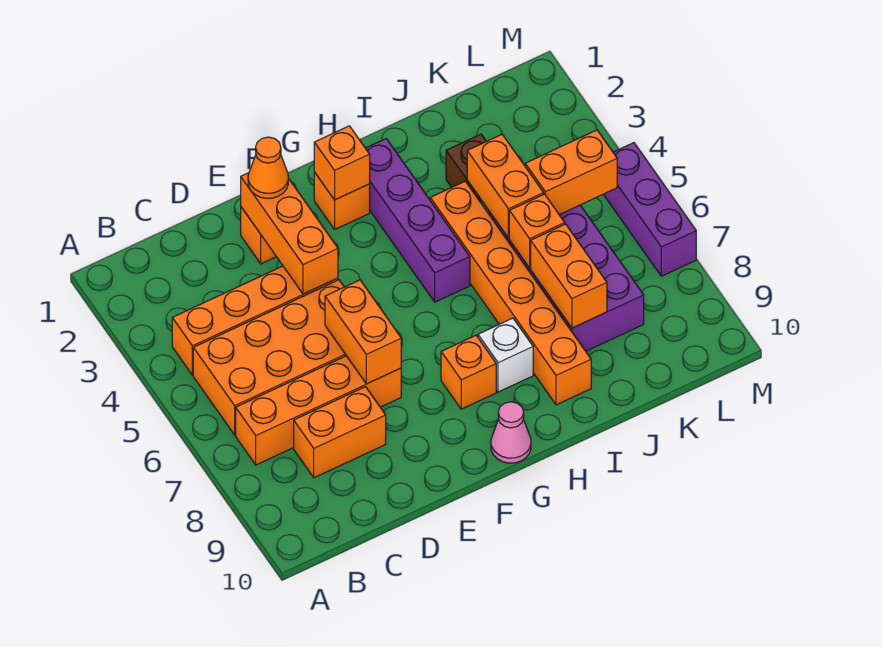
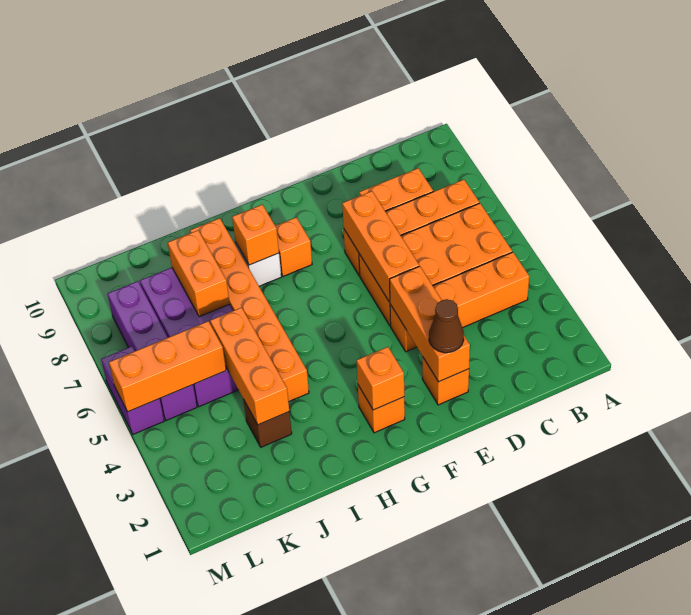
orange 1x1 cone [248,137,288,198] -> brown 1x1 cone [429,299,464,353]
orange 1x2 brick [325,280,401,384] -> orange 1x3 brick [342,191,419,302]
pink 1x1 cone [491,402,531,463] -> none
purple 1x4 brick [366,139,470,302] -> purple 1x4 brick moved to [108,281,197,420]
orange 1x2 brick [467,134,544,238] -> orange 1x3 brick [210,307,289,425]
orange 1x1 brick [509,194,565,268] -> orange 1x1 brick moved to [232,205,279,265]
orange 1x2 brick [525,130,617,215] -> orange 1x3 brick [109,321,226,412]
purple 1x3 brick [603,143,696,276] -> purple 1x2 brick [101,346,164,434]

